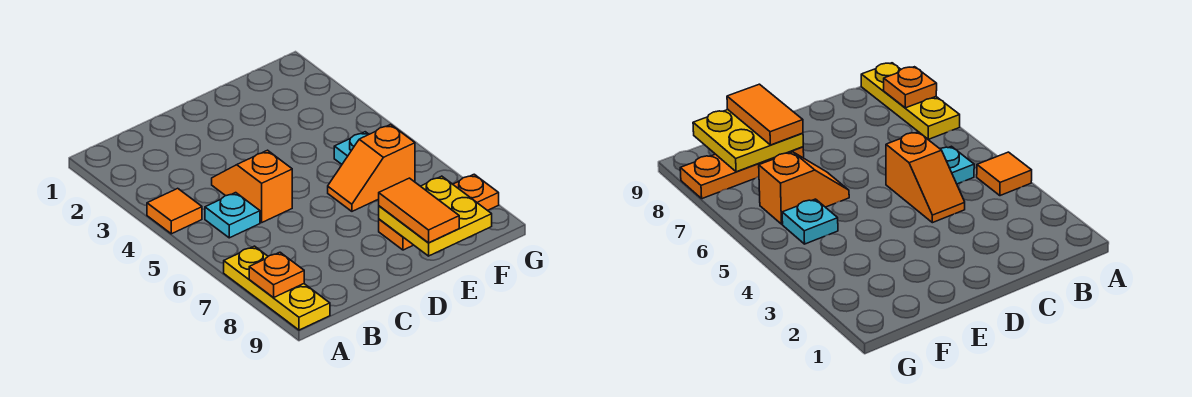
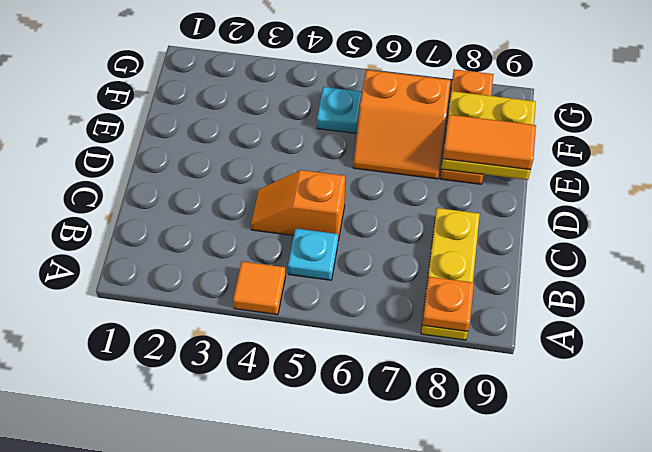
yellow 1x3 plate [224,246,330,330] -> yellow 1x3 plate turned to [421,208,480,340]
orange 1x2 slope [328,124,415,211] -> orange 2x2 slope [353,70,451,179]

